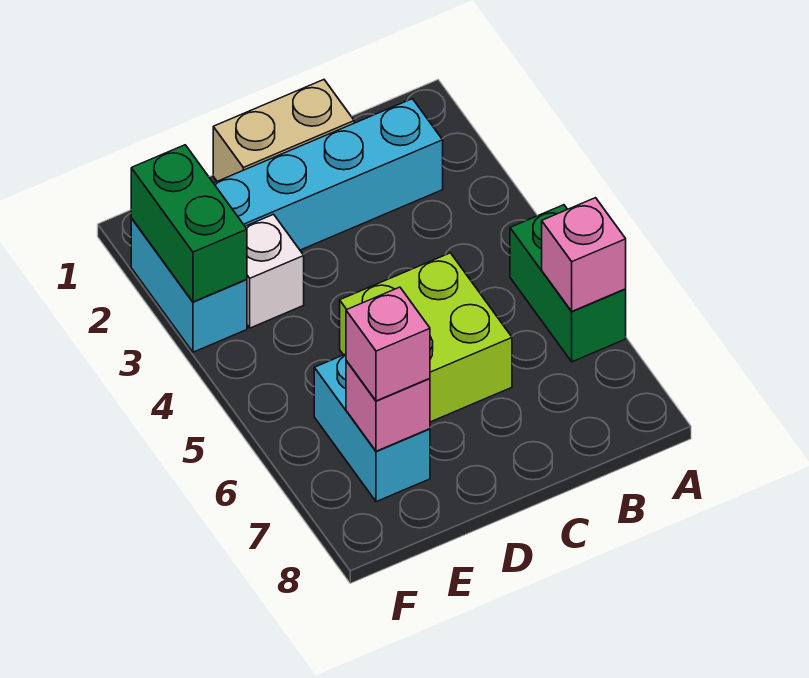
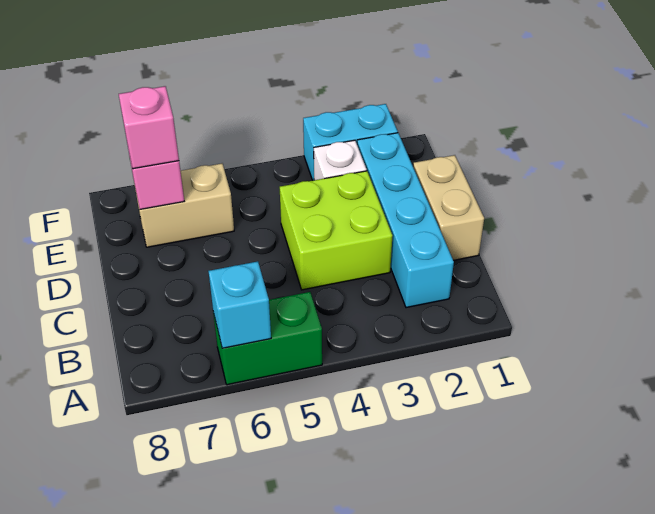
pink 1x1 brick [542,198,626,311] -> cyan 1x1 brick [208,261,271,348]
lime 2x2 brick [340,253,512,422] -> lime 2x2 brick moved to [280,171,393,290]
cyan 1x2 brick [314,354,430,502] -> tan 1x2 brick [135,164,234,247]
green 1x2 brick [131,145,247,302] -> none

